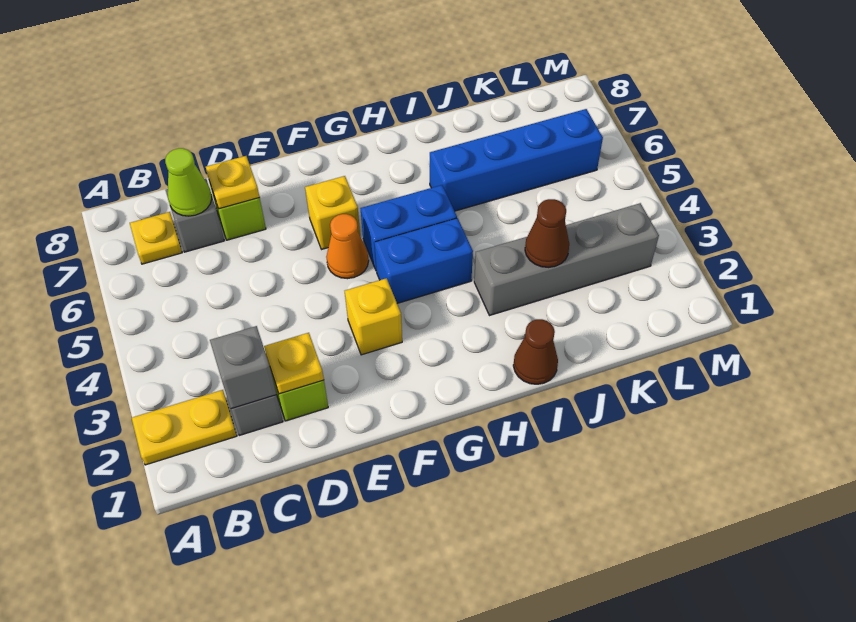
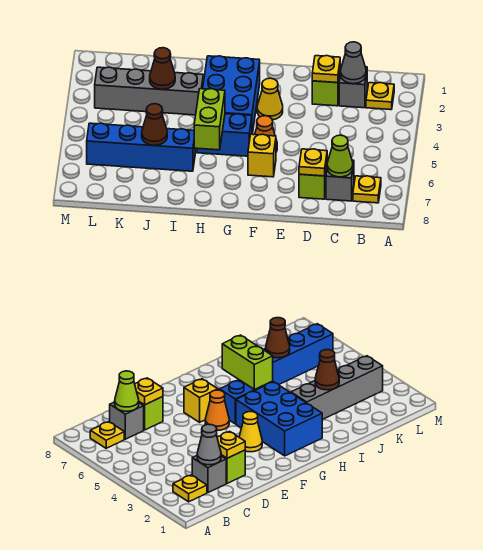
yellow 1x2 plate [132,390,237,465] -> yellow 1x1 plate [366,83,394,110]
grey 1x1 brick [210,326,276,409] -> grey 1x1 cone [341,42,366,84]
yellow 1x1 brick [345,278,402,355] -> yellow 1x1 cone [257,78,283,120]
blue 1x2 brick [374,218,473,303] -> blue 2x3 brick [203,56,260,134]
none -> lime 1x2 brick [194,89,225,150]
brown 1x1 cone [513,319,558,384] -> brown 1x1 cone moved to [142,104,167,145]

